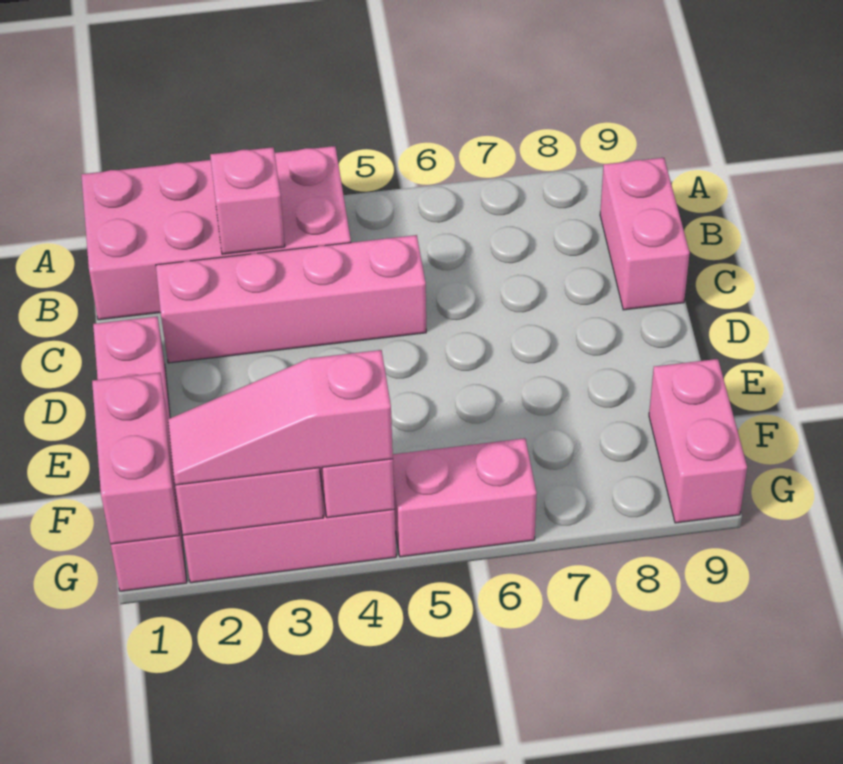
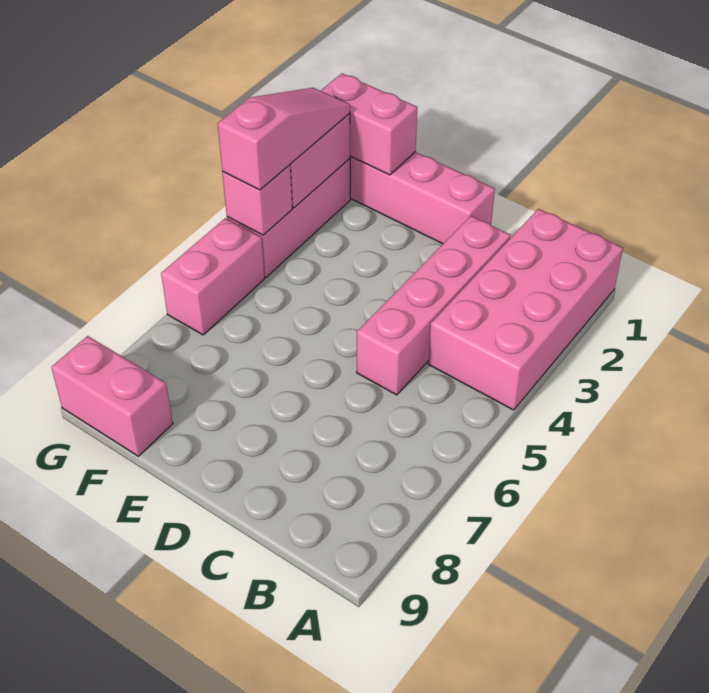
pink 1x1 brick [210,147,285,254] -> none
pink 1x2 brick [600,158,690,310] -> none

